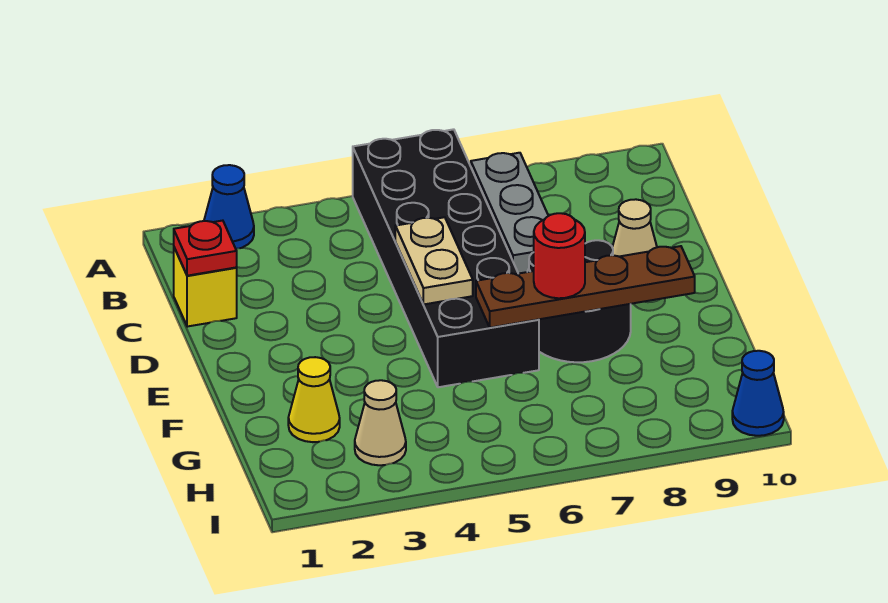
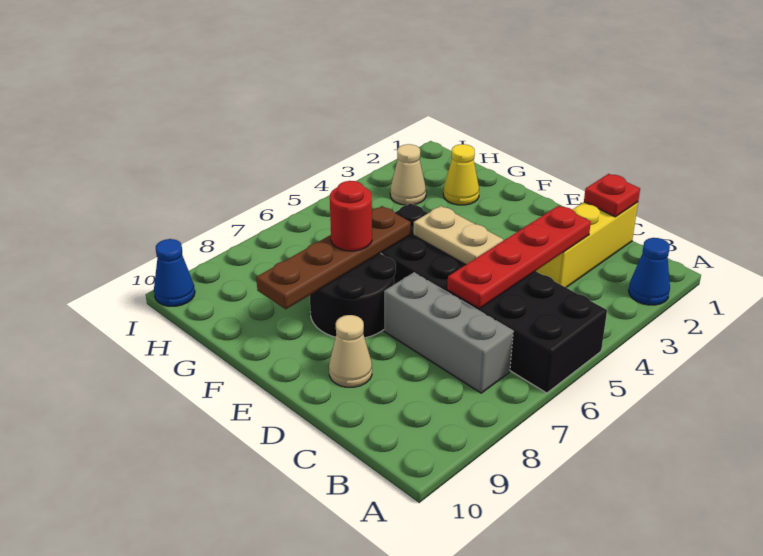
yellow 1x1 brick [174,248,237,327] -> yellow 1x3 brick [536,202,638,287]
none -> red 1x4 plate [447,206,591,309]

